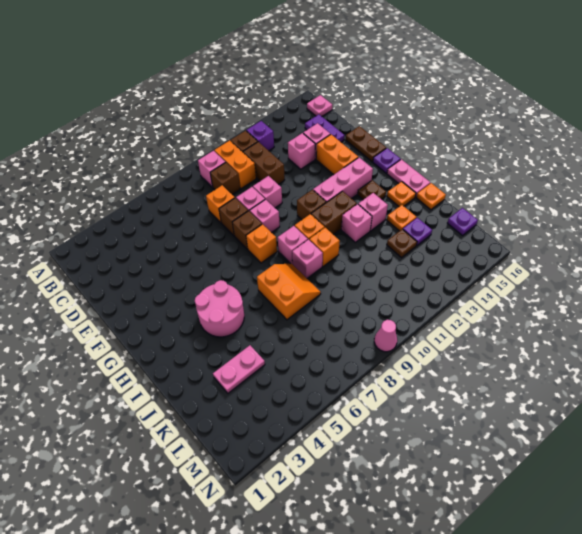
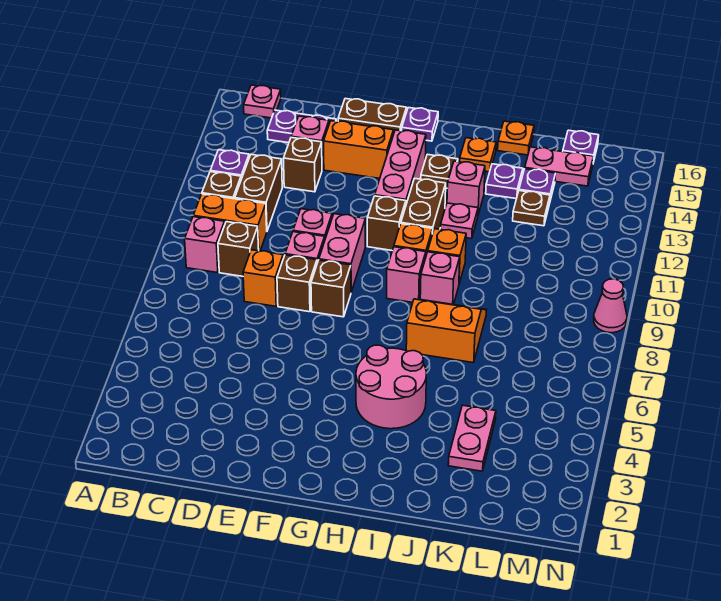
brown 1x2 brick [243,142,285,185] -> brown 1x2 brick turned to [235,155,282,231]
pink 1x1 brick [288,133,315,169] -> brown 1x1 brick [284,138,322,192]
pink 1x1 brick [250,199,280,233] -> pink 1x2 brick [319,214,366,292]
orange 1x1 brick [246,224,277,263] -> none
pink 1x2 plate [387,159,430,197] -> pink 1x2 plate moved to [525,147,594,186]
pink 1x1 brick [341,204,372,242] -> pink 1x1 plate [440,203,478,239]
orange 1x1 plate [387,205,416,231] -> purple 1x1 plate [486,164,523,199]

